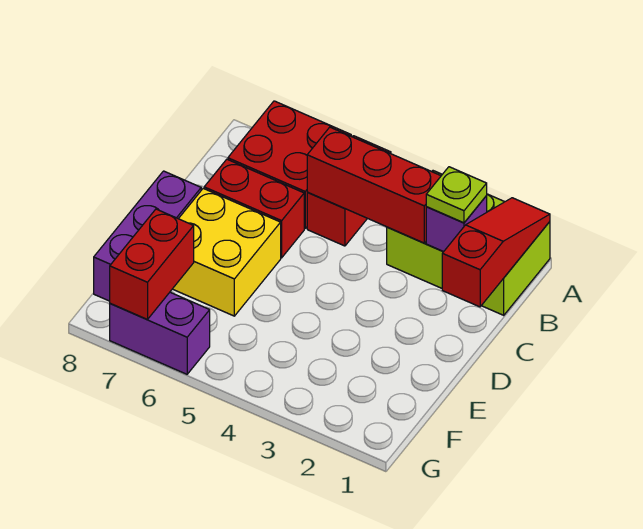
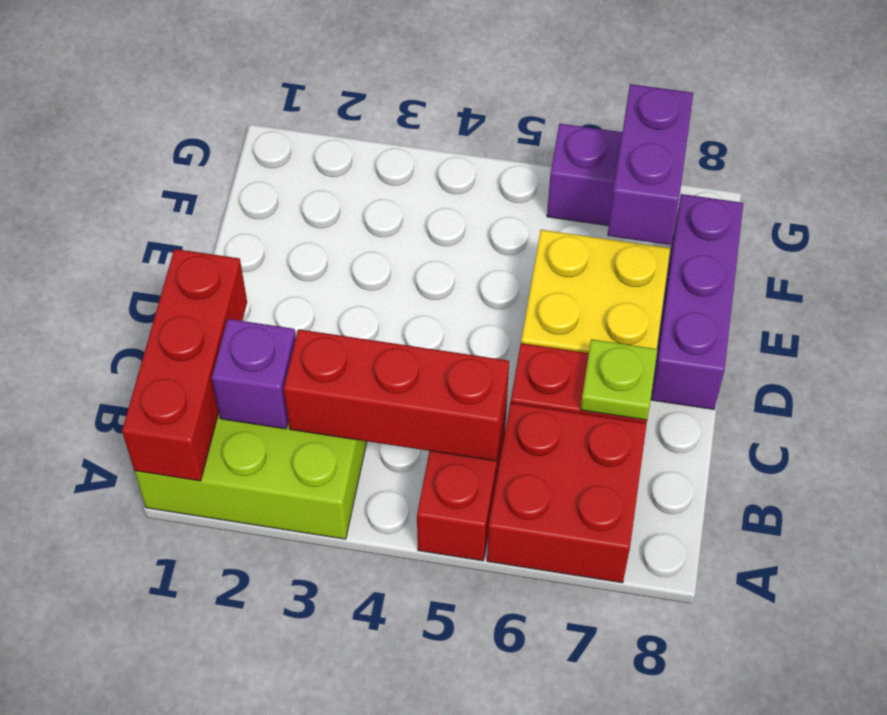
red 1x3 slope [442,198,550,307] -> red 1x3 brick [122,249,247,481]
lime 1x1 plate [426,167,487,223] -> lime 1x1 plate moved to [581,339,658,420]
red 1x2 brick [110,209,194,319] -> purple 1x2 brick [607,84,693,245]

